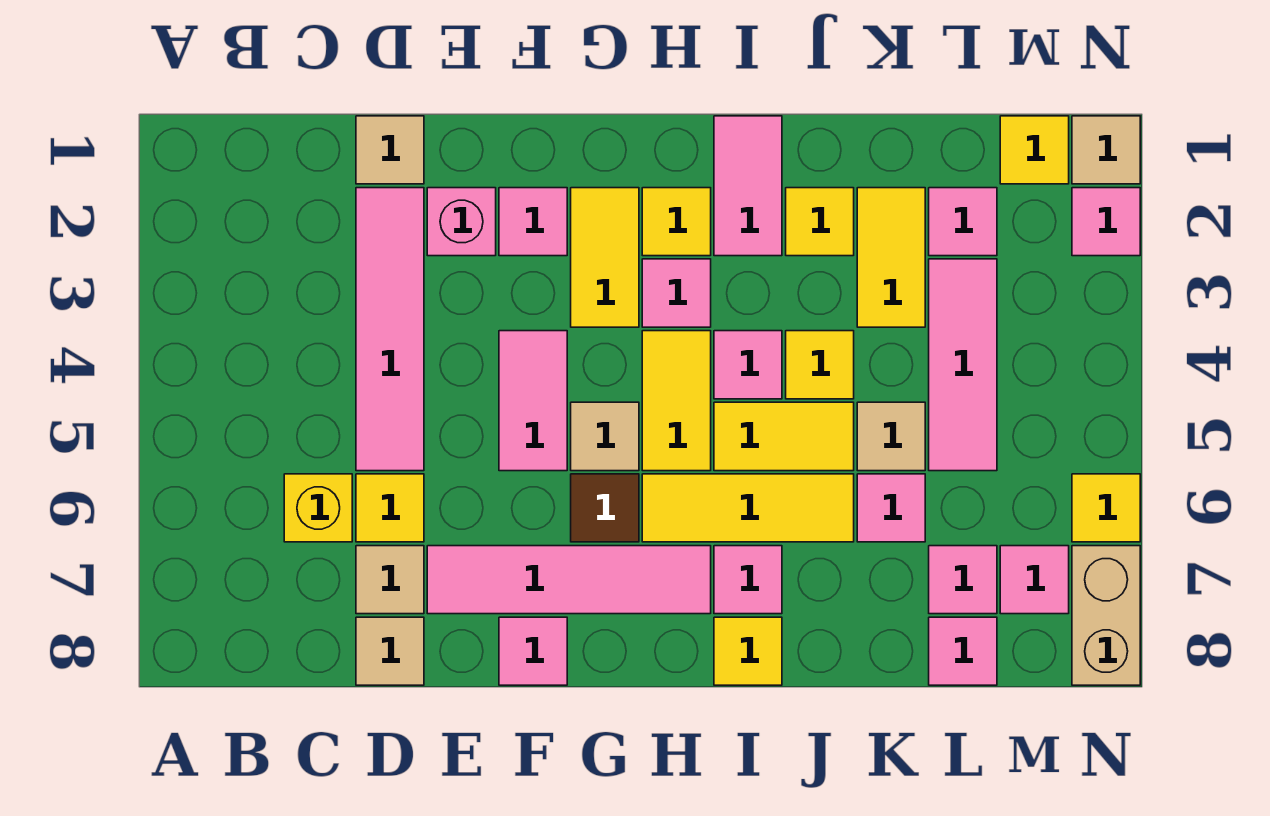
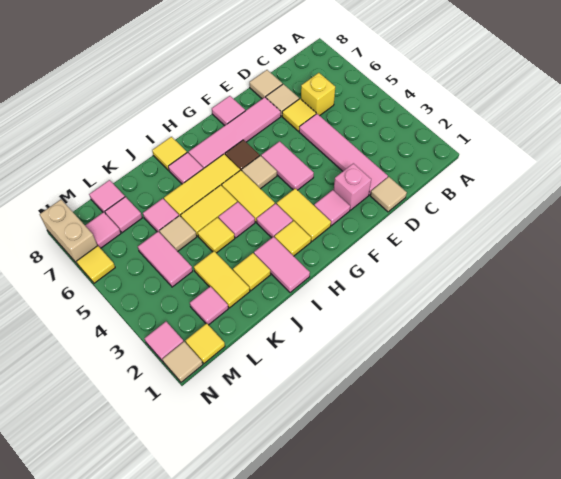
pink 1x3 tile [929,259,997,471] -> pink 1x2 tile [138,232,193,287]

